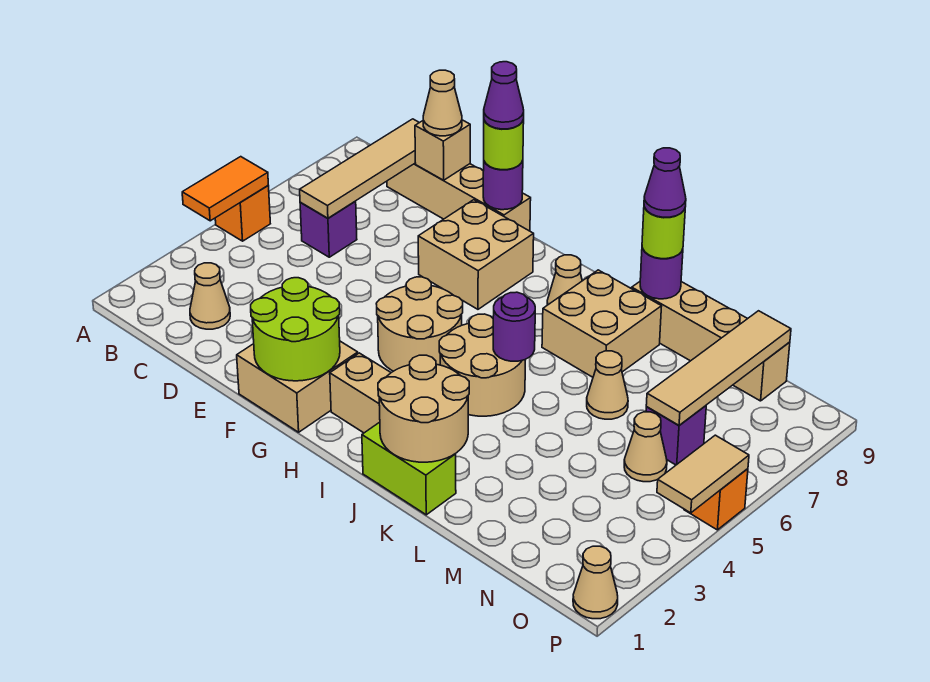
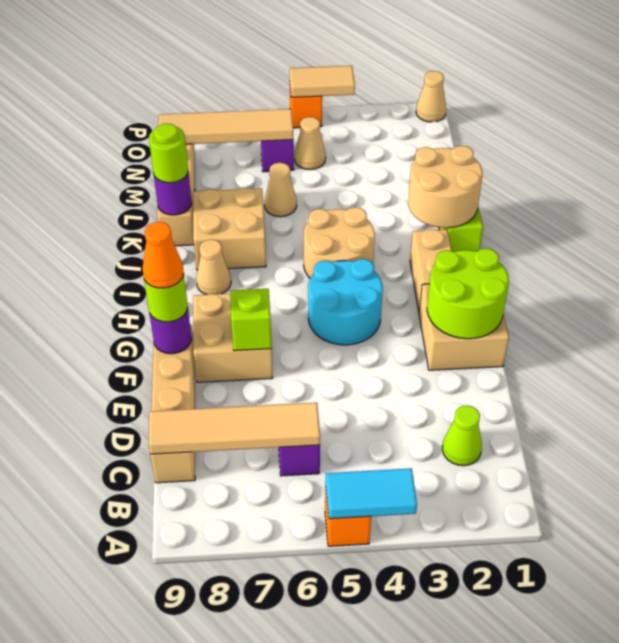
orange 1x2 tile [182,157,268,221] -> cyan 1x2 tile [326,468,417,519]
tan 1x1 cone [190,263,230,329] -> lime 1x1 cone [442,405,482,466]
tan 1x1 brick [415,120,470,180] -> none
tan 1x1 cone [423,70,462,136] -> none
none -> lime 1x1 brick [230,289,272,351]
purple 1x1 cone [484,62,524,129] -> orange 1x1 cone [142,222,184,288]
tan 2x2 round brick [376,277,463,371] -> cyan 2x2 round brick [308,259,383,345]
purple 1x1 round brick [493,292,535,361] -> none
purple 1x1 cone [644,148,686,217] -> none

